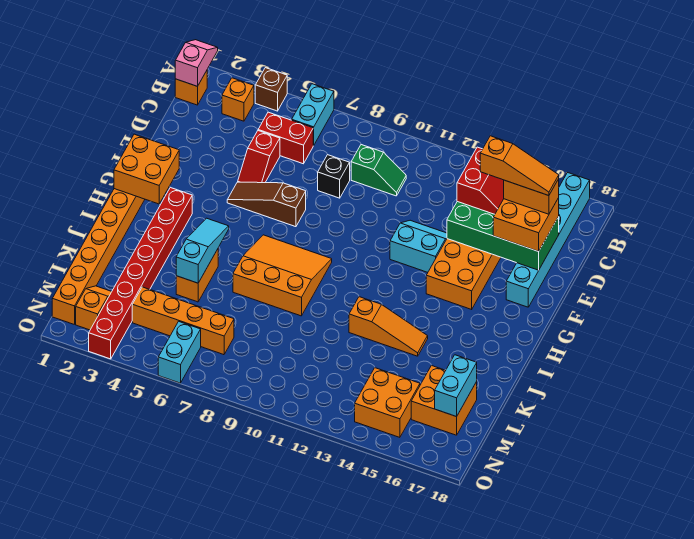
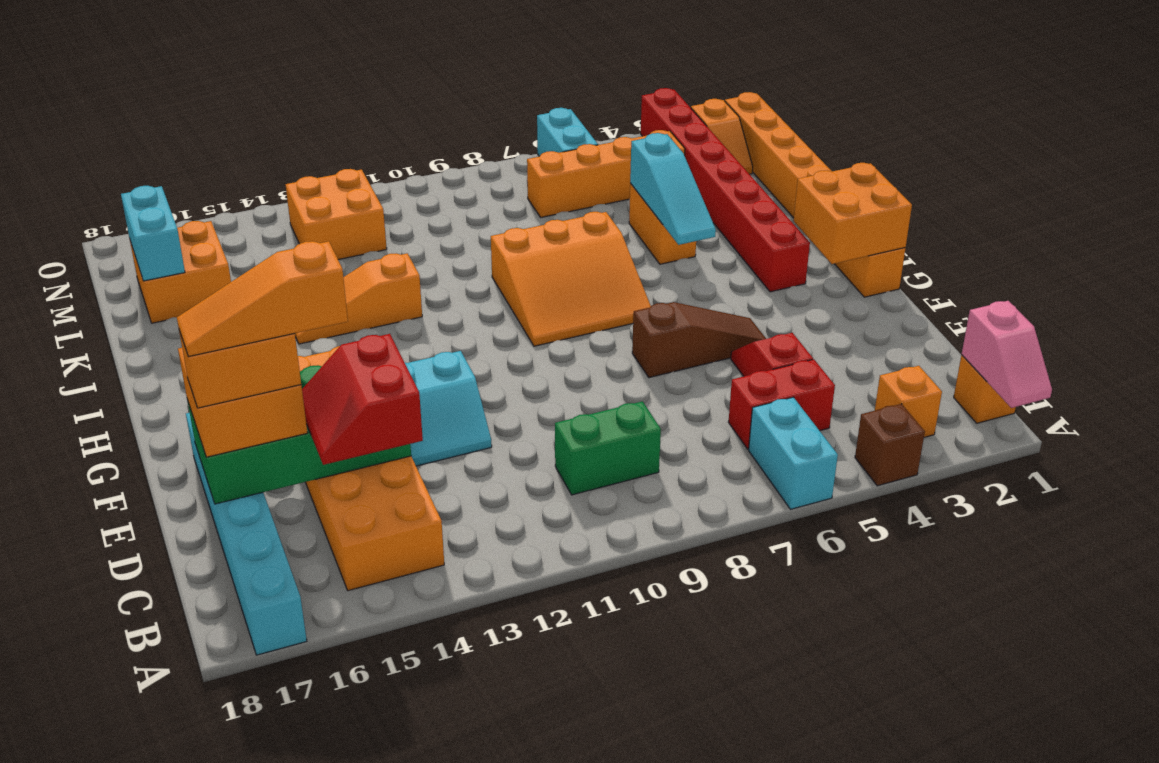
green 1x2 slope [351,145,406,196] -> green 1x2 brick [555,401,661,495]
black 1x1 brick [318,155,350,198] -> none
orange 2x2 brick [355,368,420,437] -> orange 2x2 brick moved to [285,169,387,260]

